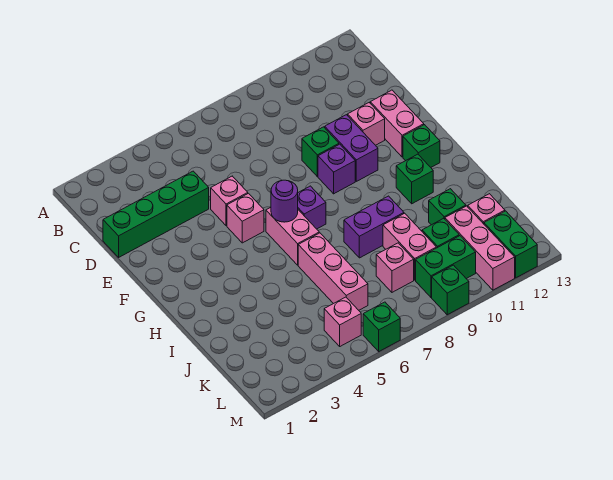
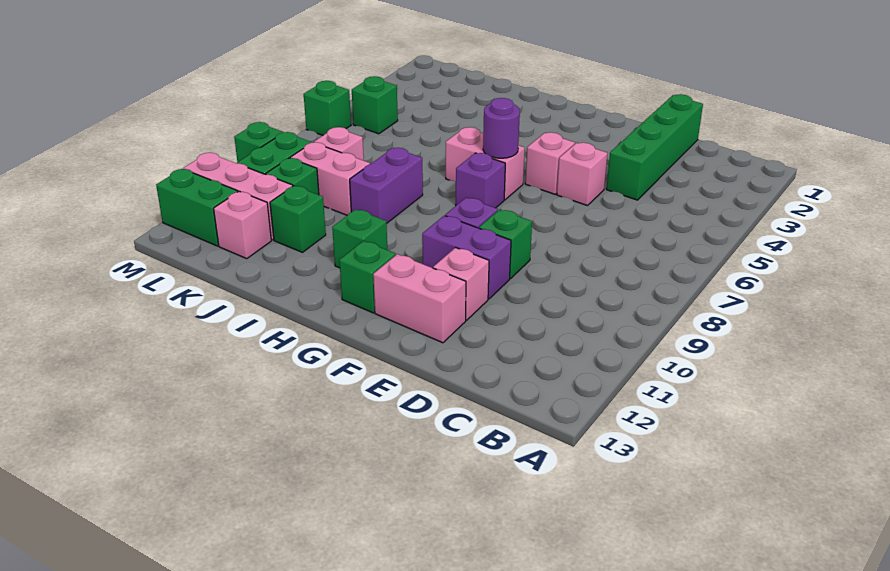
pink 1x3 brick [298,233,368,310] -> none
pink 1x1 brick [324,297,361,346] -> green 1x1 brick [352,76,398,134]

